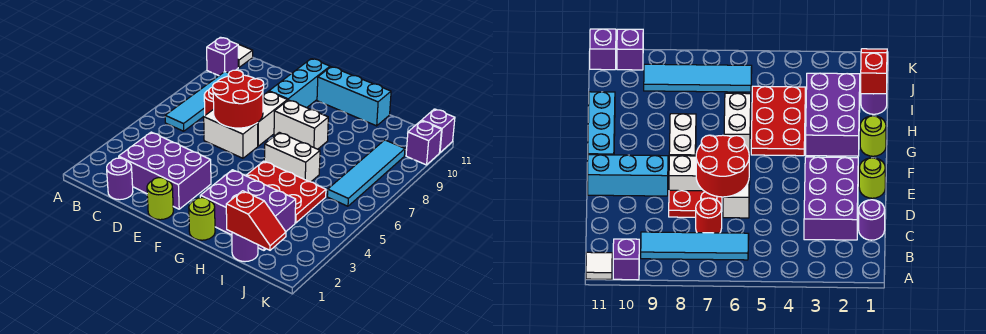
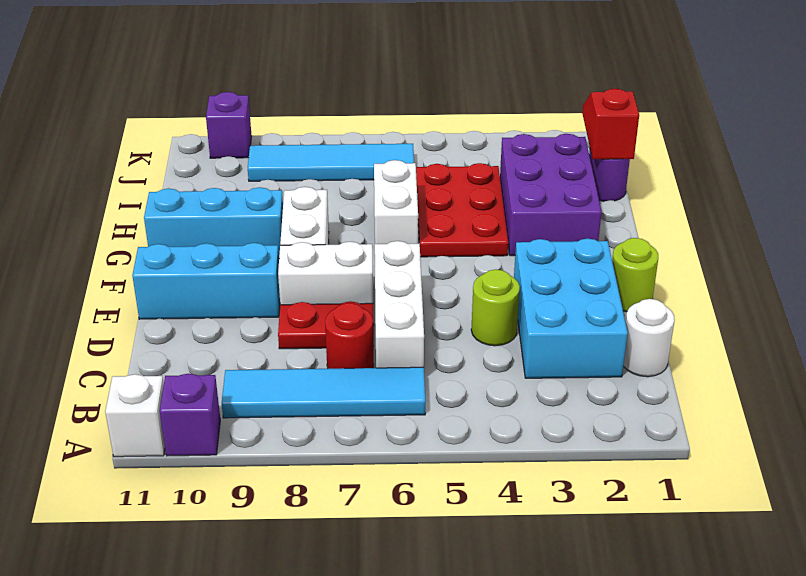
white 1x1 tile [236,43,253,67] -> white 1x1 brick [105,374,165,457]
purple 1x1 round brick [107,158,133,200] -> white 1x1 round brick [623,299,675,377]
purple 2x3 brick [119,132,211,209] -> cyan 2x3 brick [514,238,628,378]
white 1x2 brick [204,109,258,158] -> white 1x3 brick [375,241,424,368]
red 2x2 round brick [213,70,264,128] -> none
cyan 1x3 brick [317,67,391,126] -> cyan 1x3 brick turned to [144,187,283,255]
lime 1x1 round brick [189,198,215,240] -> lime 1x1 round brick moved to [471,269,520,346]
purple 1x1 brick [422,109,455,152] -> none

